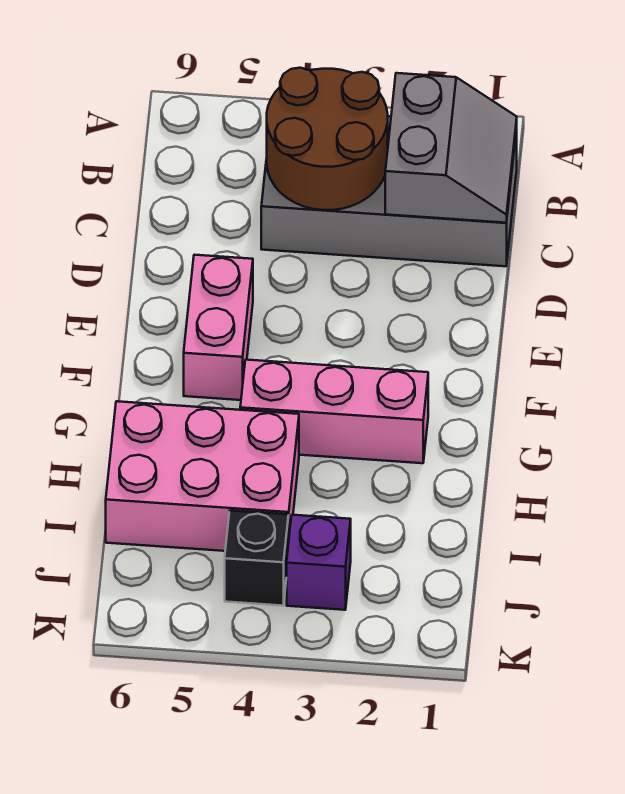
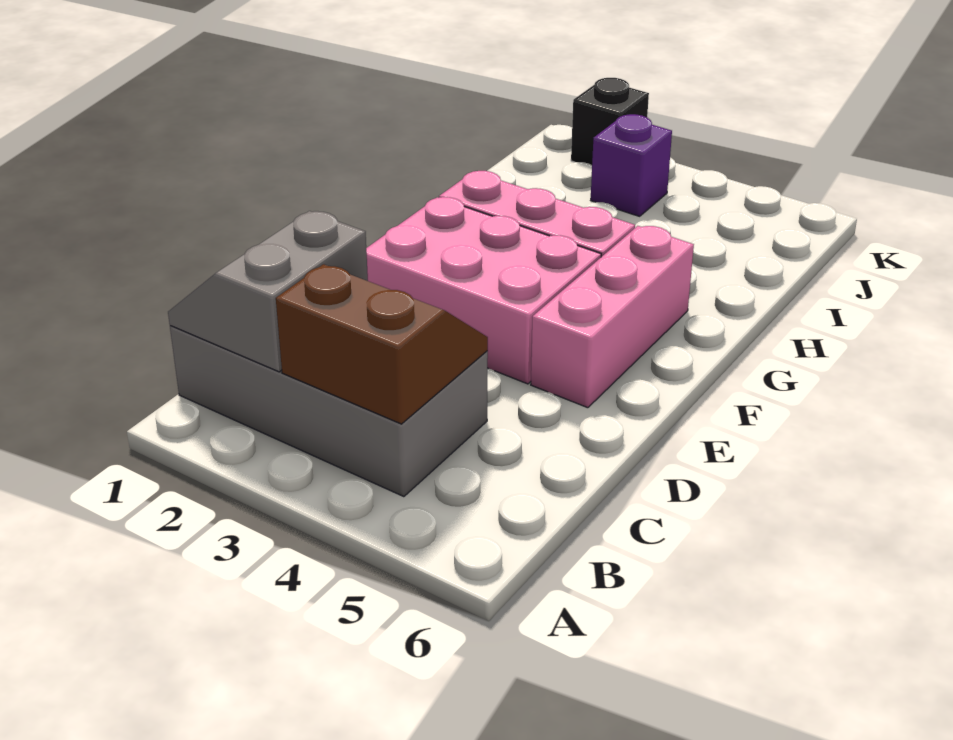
brown 2x2 round brick [267,68,388,210] -> brown 2x2 slope [276,264,488,424]
pink 1x2 brick [184,255,253,400] -> pink 1x3 brick [531,226,694,408]
pink 2x3 brick [106,401,299,551] -> pink 2x3 brick moved to [366,197,601,384]
black 1x1 brick [225,511,289,606] -> black 1x1 brick moved to [571,78,649,165]

